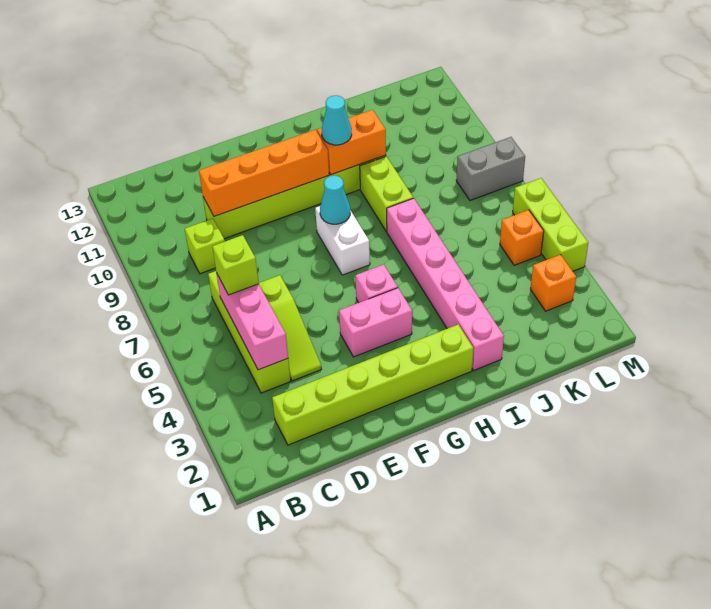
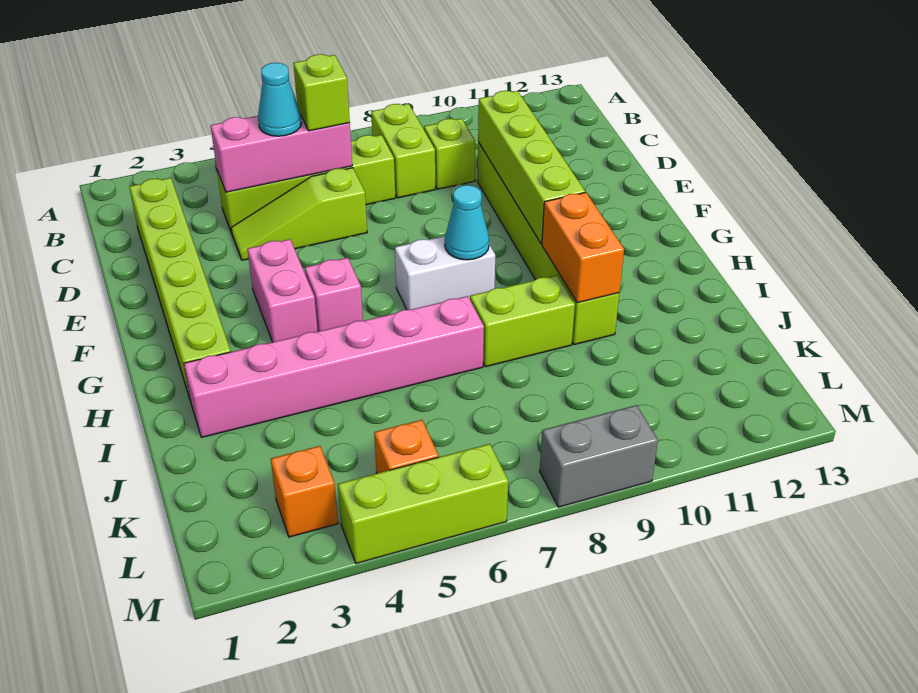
none -> lime 1x2 brick [371,104,435,198]
orange 1x4 brick [199,130,329,216] -> lime 1x4 brick [478,91,585,244]
cyan 1x1 cone [322,95,352,145] -> cyan 1x1 cone moved to [258,63,301,136]
grey 1x2 brick [456,137,525,200] -> grey 1x2 brick turned to [540,405,658,507]

